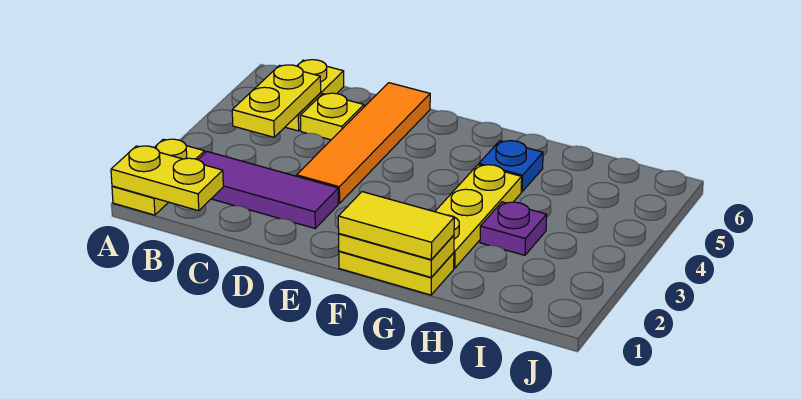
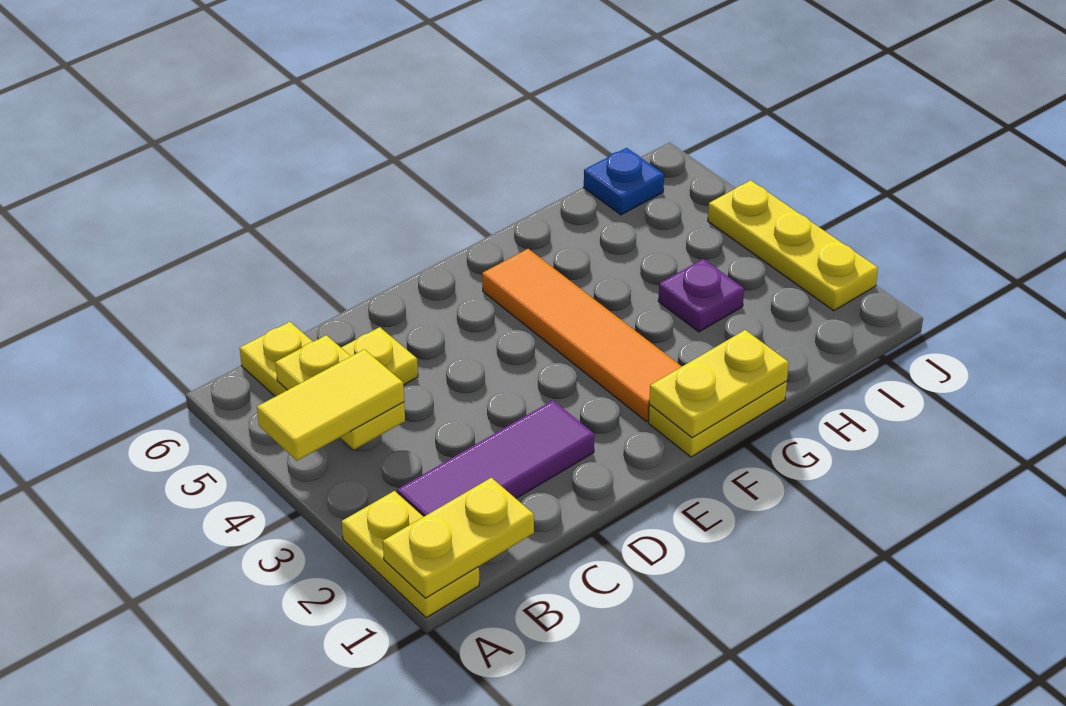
orange 1x4 tile [297,83,430,203] -> orange 1x4 tile moved to [482,249,682,421]
yellow 1x2 tile [338,192,454,259] -> yellow 1x2 tile moved to [257,349,404,461]
yellow 1x3 plate [435,165,522,268] -> yellow 1x3 plate moved to [708,180,878,311]
blue 1x1 plate [479,141,543,192] -> blue 1x1 plate moved to [584,148,664,215]

